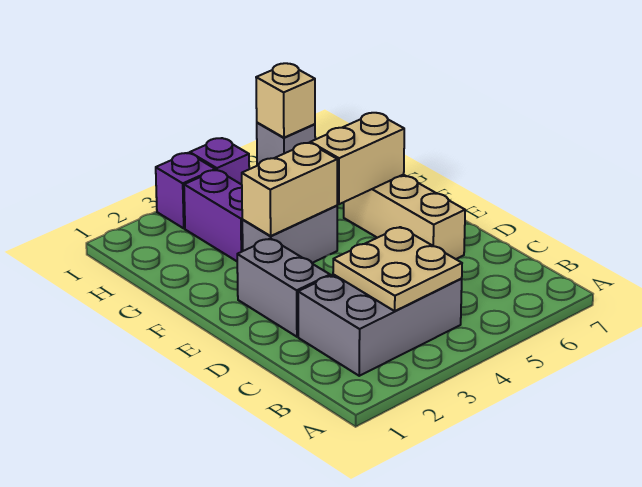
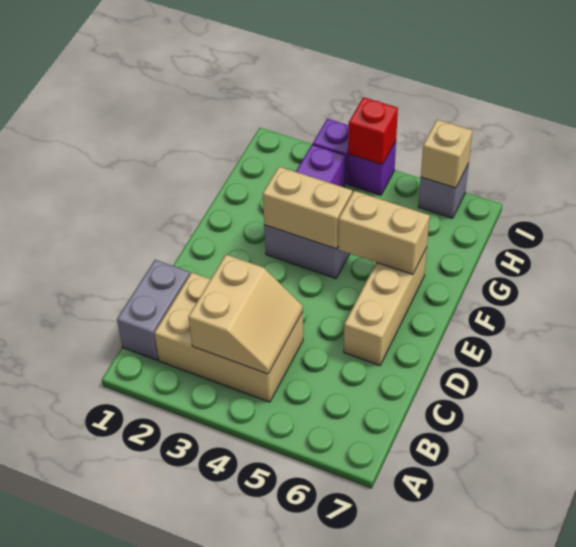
grey 2x3 brick [298,274,462,376] -> tan 2x3 brick [154,272,303,402]
tan 2x2 plate [333,227,462,311] -> tan 2x2 slope [189,255,303,374]
grey 1x2 brick [237,238,330,337] -> grey 1x2 brick moved to [117,260,190,360]
none -> red 1x1 brick [348,97,398,165]

